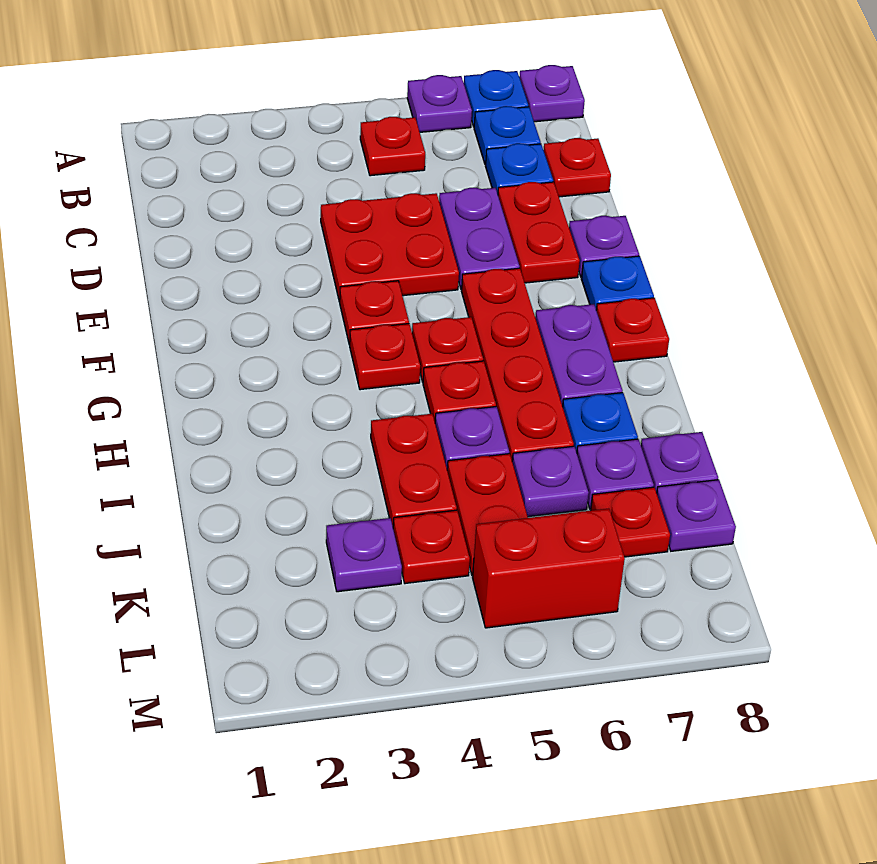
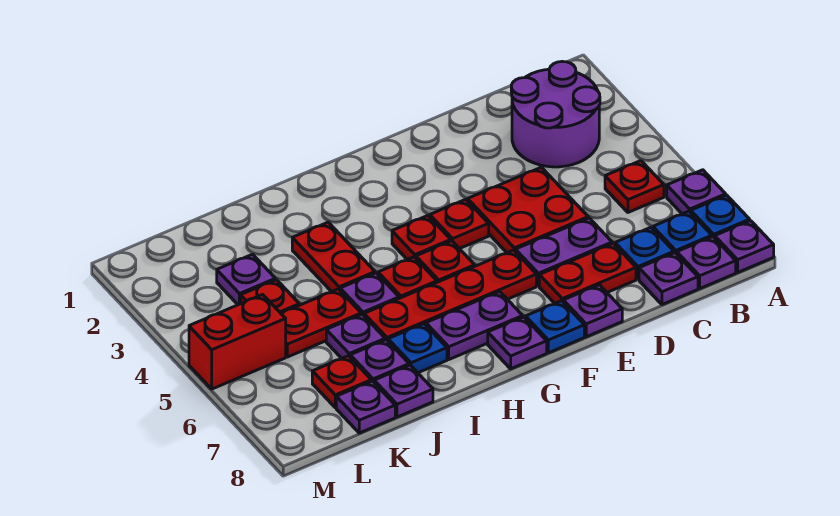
none -> purple 2x2 round brick [511,61,600,167]
none -> purple 1x1 plate [677,237,736,288]
red 1x1 plate [543,138,611,197] -> purple 1x1 plate [639,253,698,305]
red 1x1 plate [596,298,669,362] -> purple 1x1 plate [488,317,547,369]
red 1x2 plate [371,414,457,526] -> red 1x2 plate turned to [292,222,375,292]
red 1x2 brick [473,509,625,628] -> red 1x2 brick turned to [189,294,286,389]

